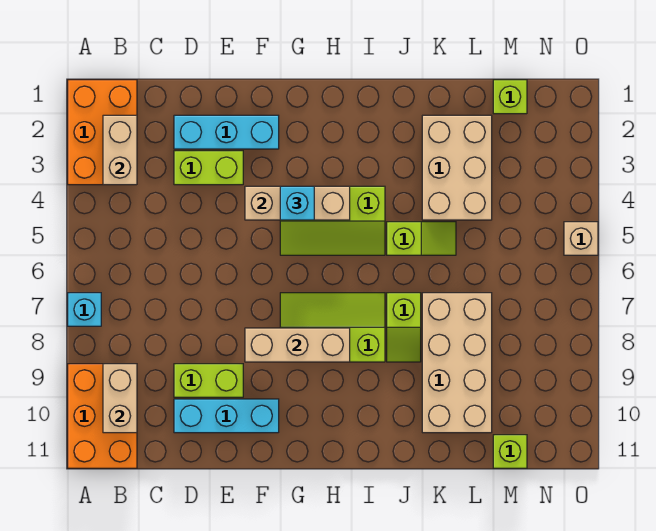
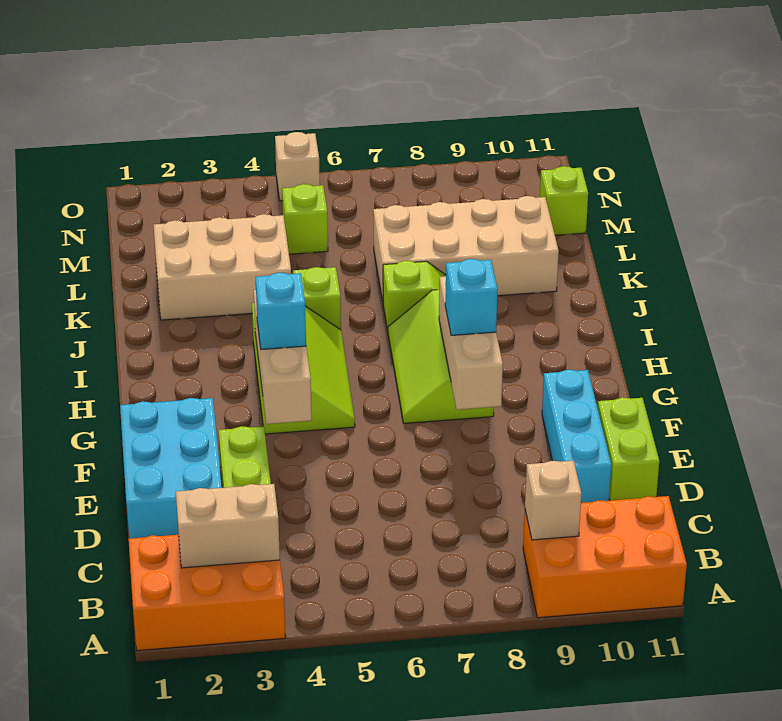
cyan 1x1 brick [68,293,101,326] -> cyan 1x1 brick moved to [445,259,497,335]
tan 1x2 brick [103,364,137,433] -> tan 1x1 brick [525,461,582,540]
cyan 1x3 brick [174,115,279,149] -> cyan 2x3 brick [120,398,222,538]
lime 1x2 brick [174,364,243,397] -> lime 1x2 brick moved to [598,397,659,501]
lime 1x1 brick [493,80,527,114] -> lime 1x1 brick moved to [282,184,328,254]

